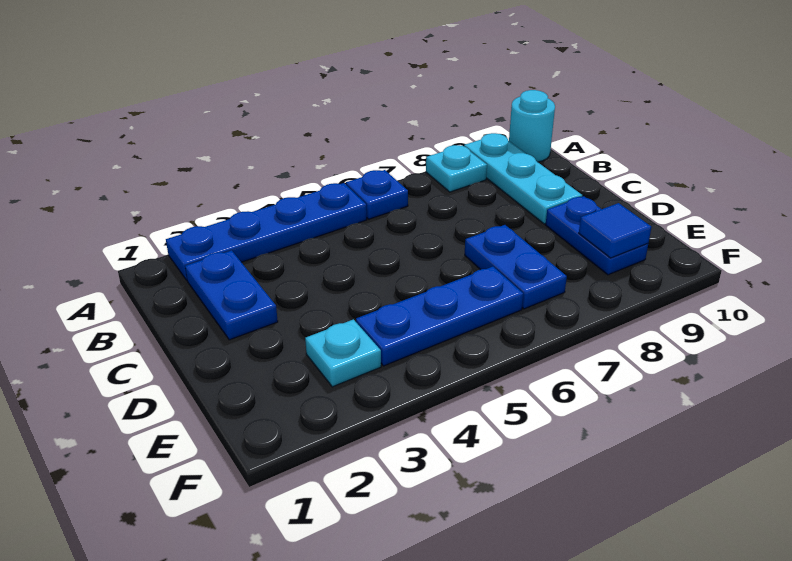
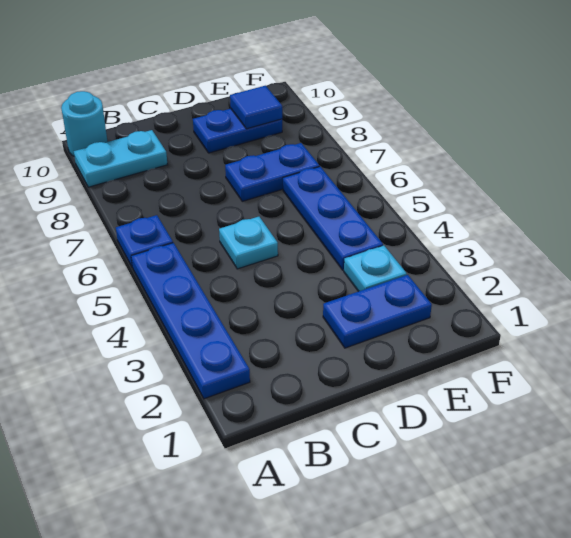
cyan 1x1 plate [426,145,487,192] -> cyan 1x1 plate moved to [219,217,278,269]
cyan 1x3 plate [464,133,582,224] -> cyan 1x2 plate [74,130,168,187]
blue 1x2 plate [185,250,278,340] -> blue 1x2 plate moved to [323,275,432,348]

